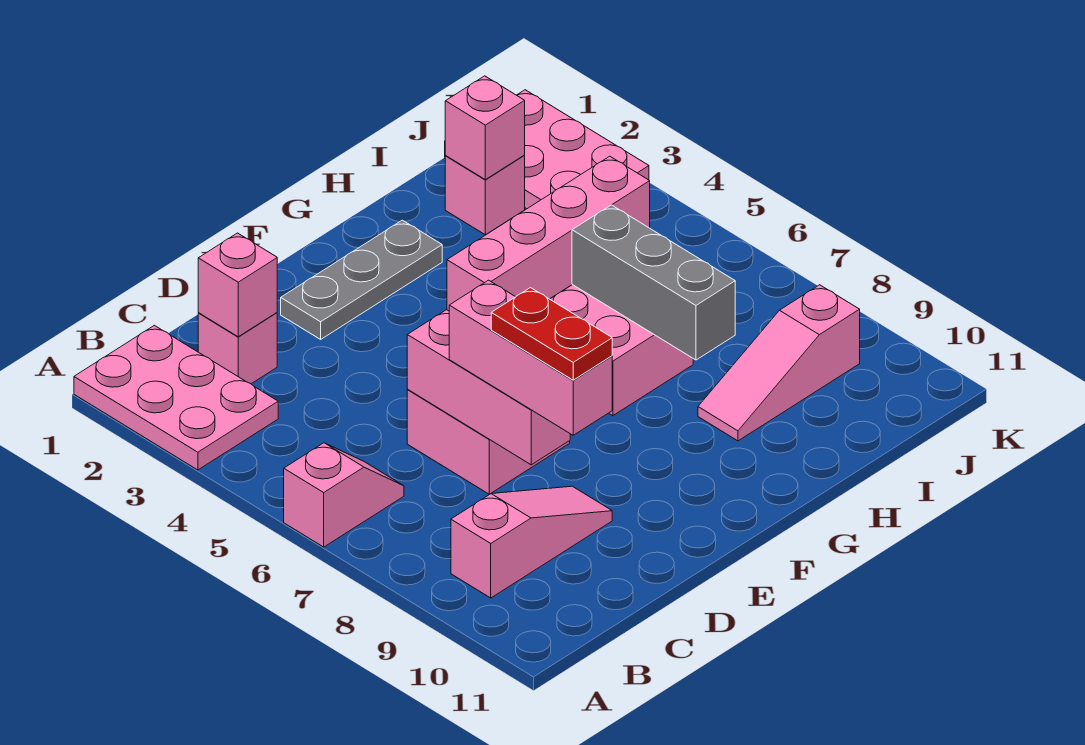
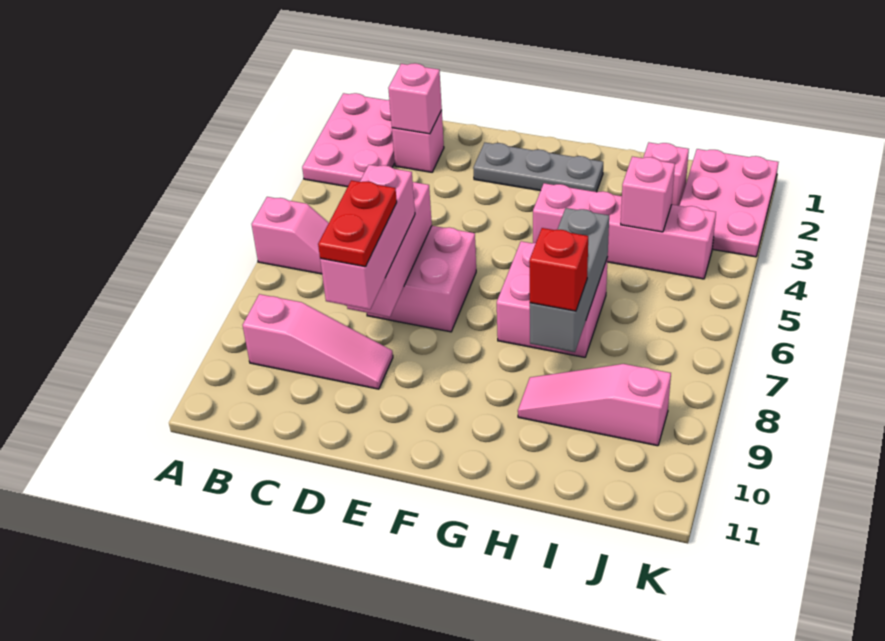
none -> red 1x1 brick [529,228,588,311]
pink 1x1 brick [445,76,525,180] -> pink 1x1 brick moved to [621,157,675,232]

